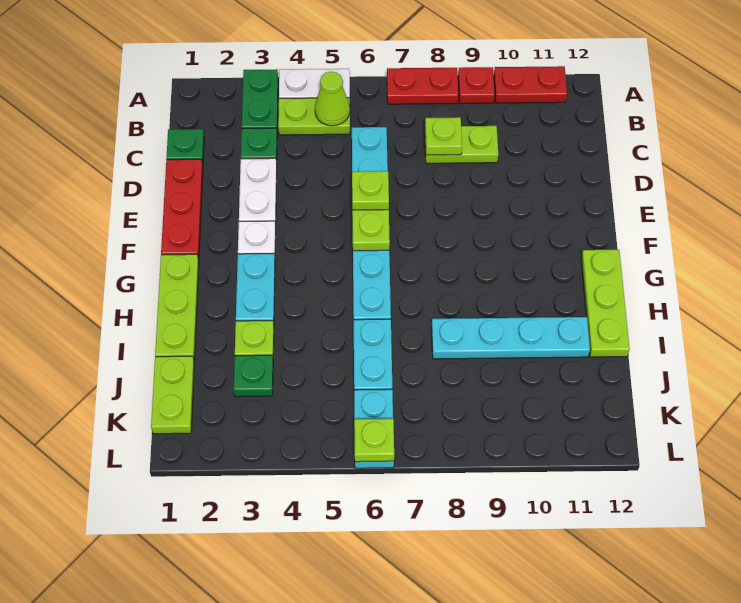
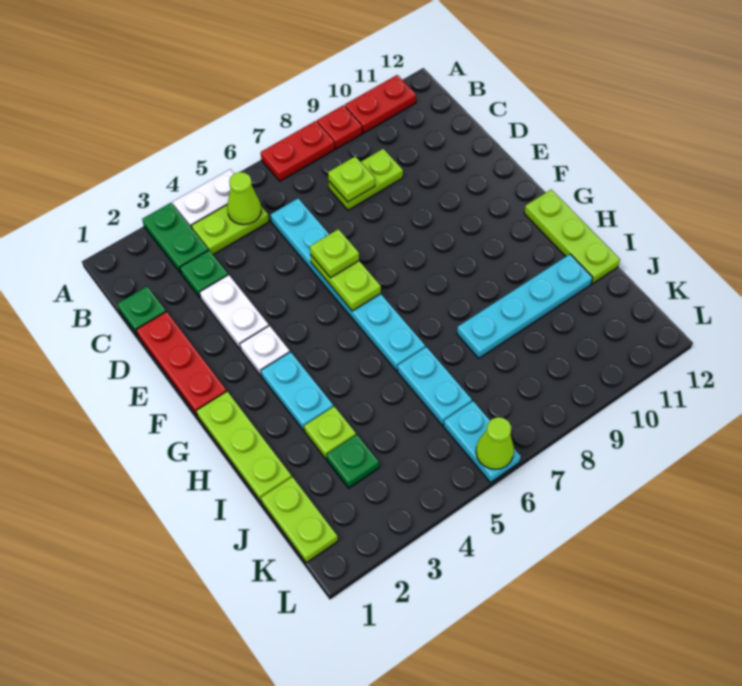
lime 1x1 plate [354,419,394,462] -> lime 1x1 cone [476,417,514,469]

